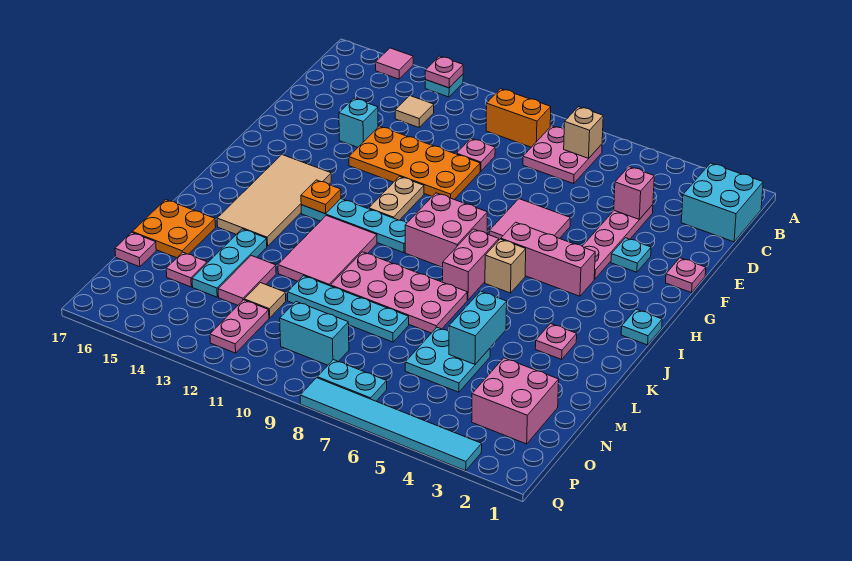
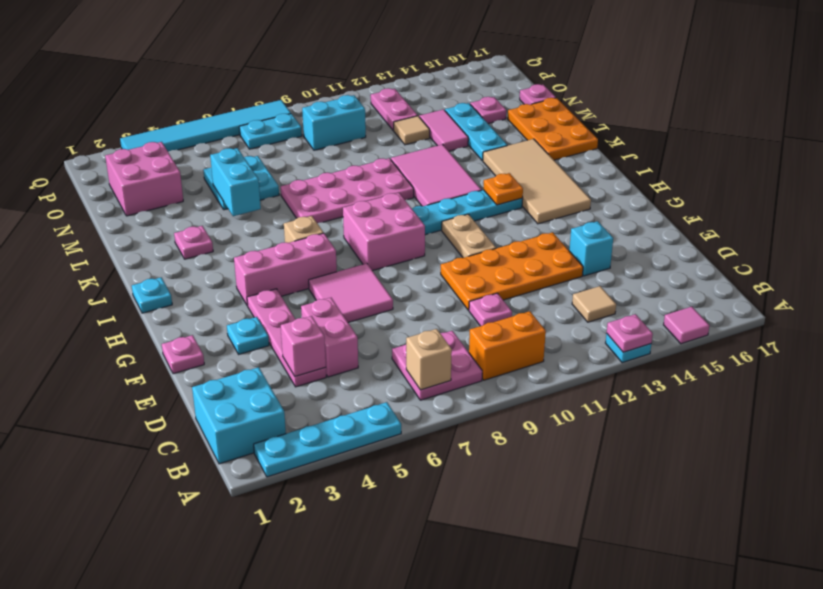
pink 1x2 brick [443,229,499,300] -> pink 1x2 brick moved to [301,298,358,377]
orange 2x2 plate [132,200,216,258] -> orange 2x3 plate [508,98,598,160]
cyan 1x4 plate [288,276,409,342] -> cyan 1x4 plate moved to [254,402,401,477]

